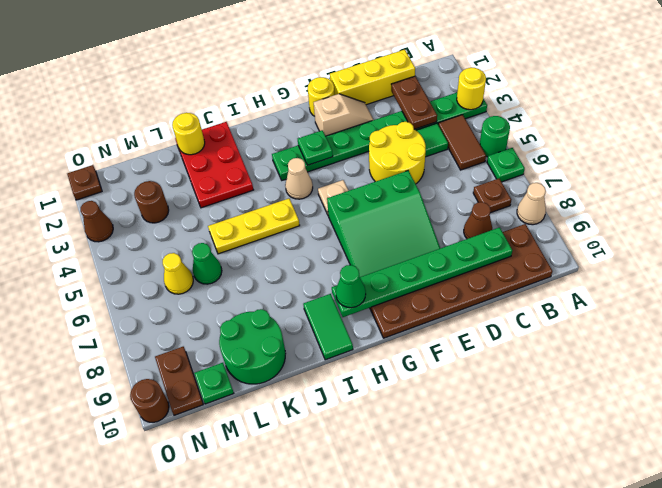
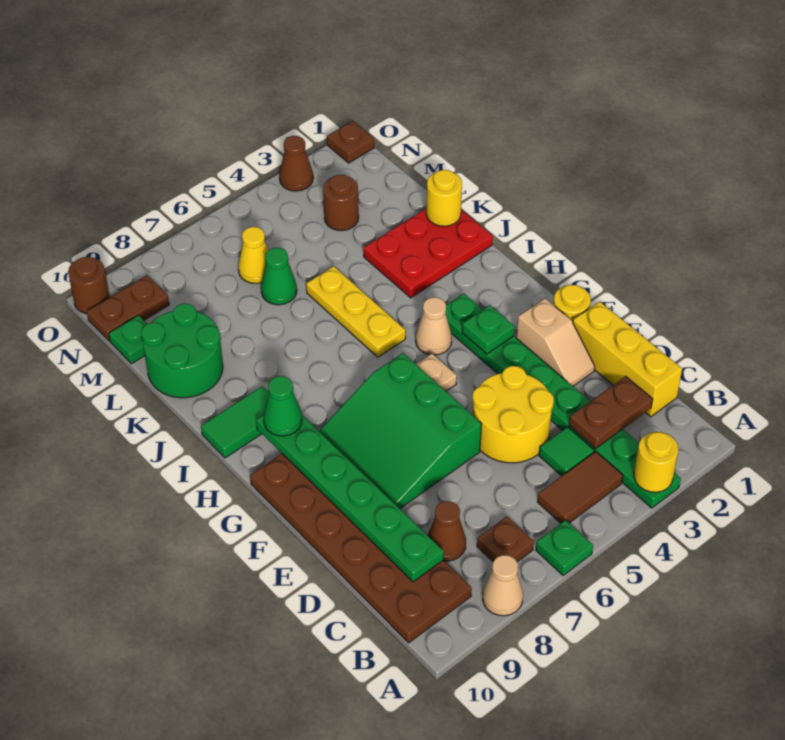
green 1x1 round brick [480,116,510,157] -> none

